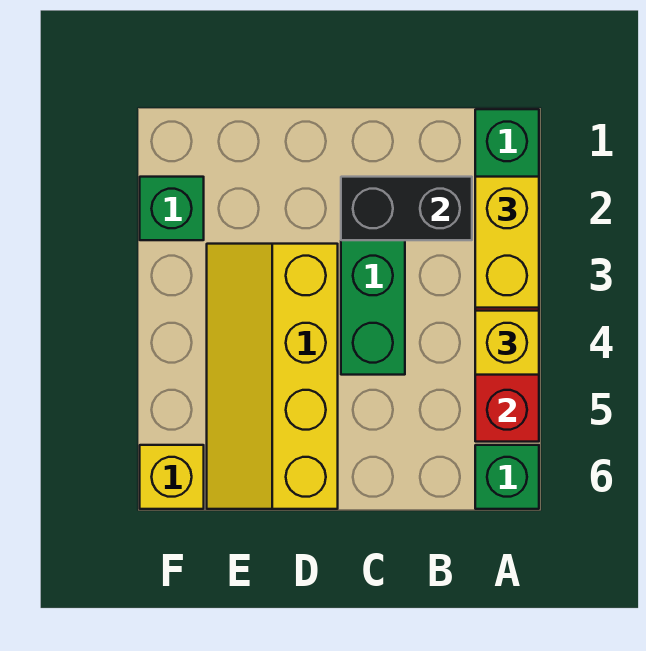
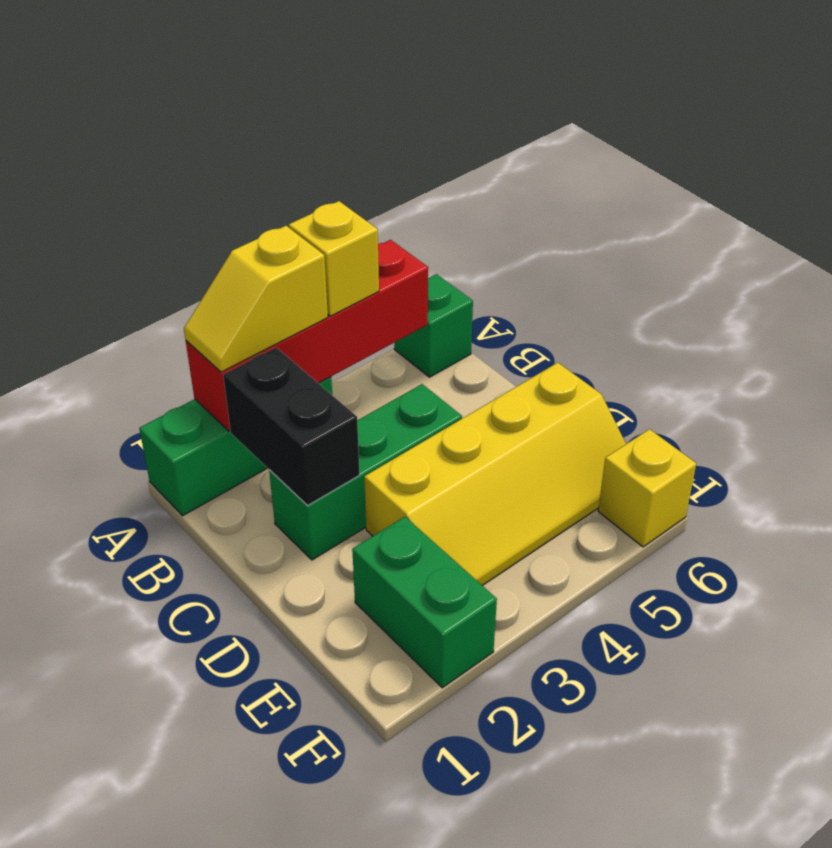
yellow 1x2 brick [475,177,539,308] -> yellow 1x2 slope [184,226,328,372]
green 1x1 brick [140,177,204,240] -> green 1x2 brick [352,517,497,688]

